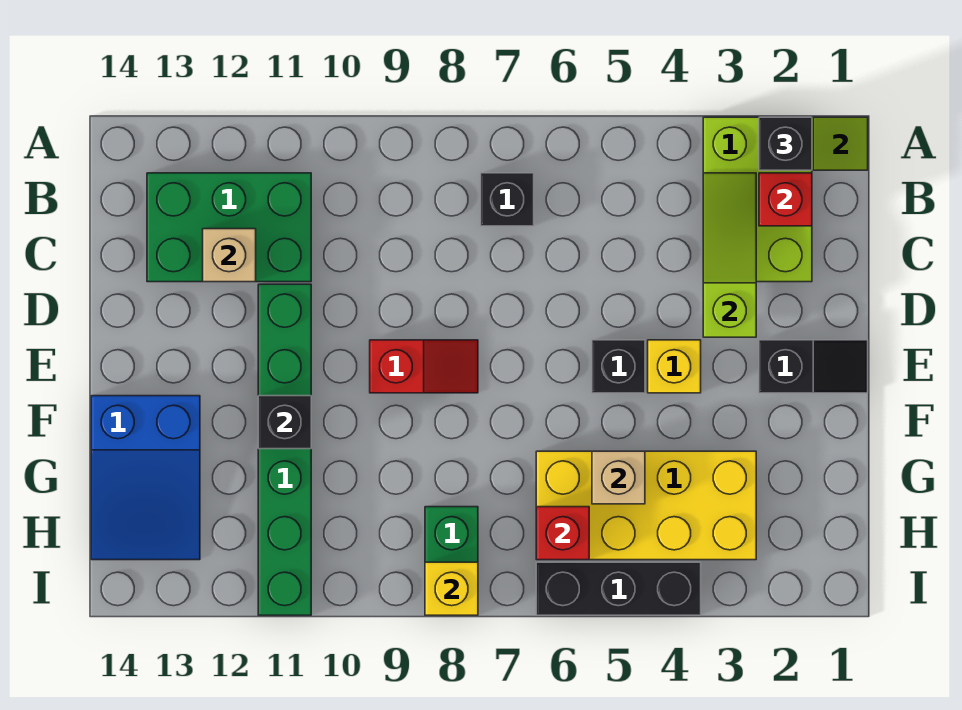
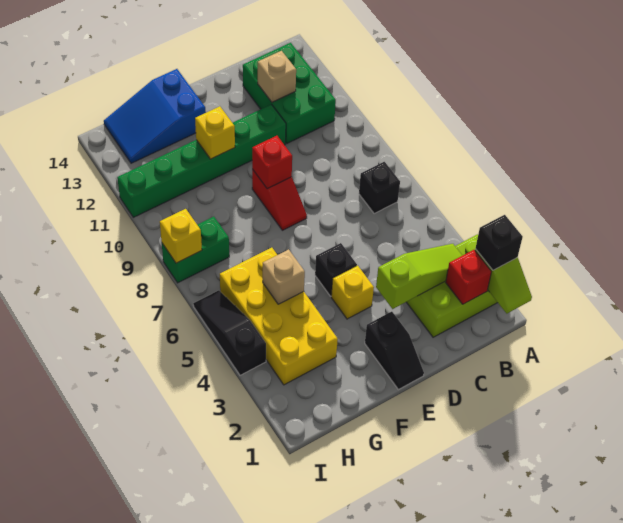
black 1x1 brick [258,396,311,449] -> yellow 1x1 brick [195,106,235,159]
red 1x1 brick [536,507,589,560] -> red 1x1 brick moved to [252,136,292,189]
black 1x3 brick [536,562,701,615] -> black 1x3 slope [193,290,266,375]

